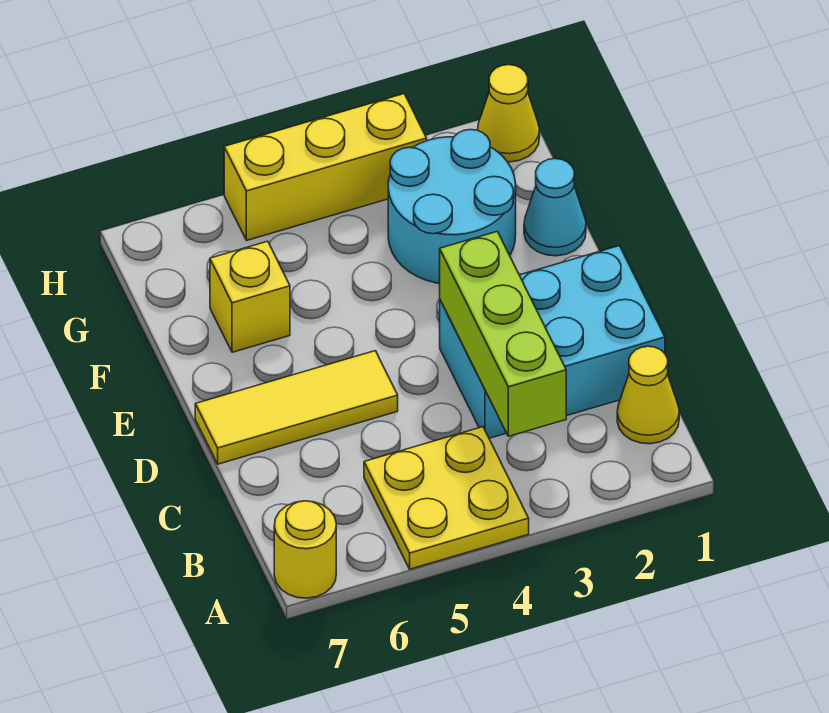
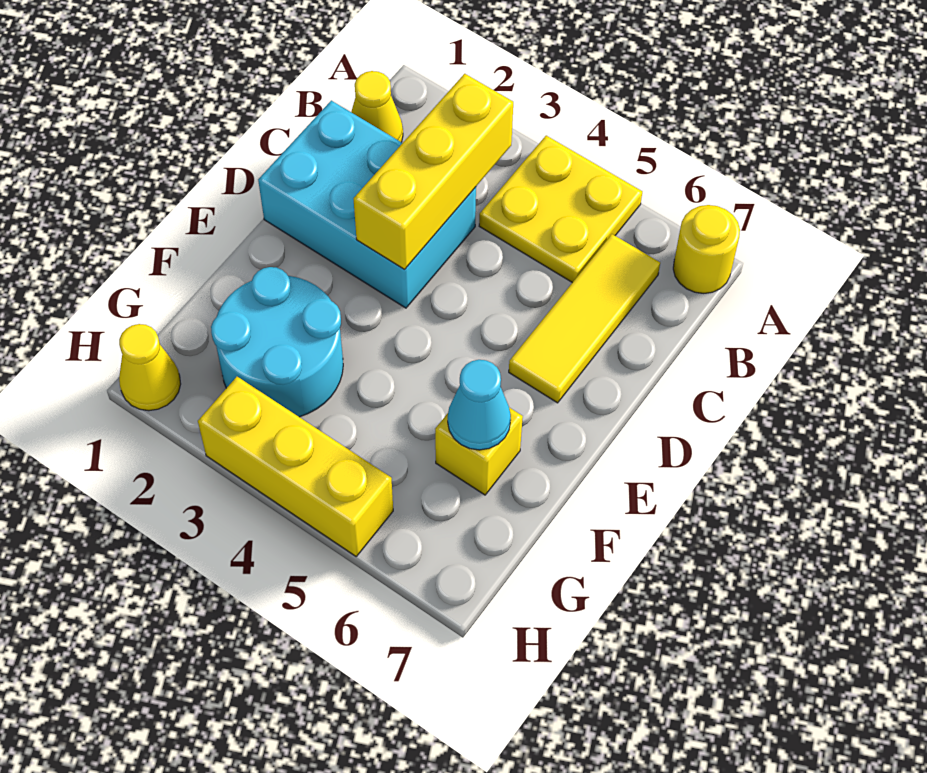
lime 1x3 brick [440,231,566,436] -> yellow 1x3 brick [354,74,513,270]
yellow 1x3 tile [195,351,398,464] -> yellow 1x3 tile turned to [509,234,660,403]
cyan 1x1 cone [524,159,586,256] -> cyan 1x1 cone moved to [448,360,511,450]

